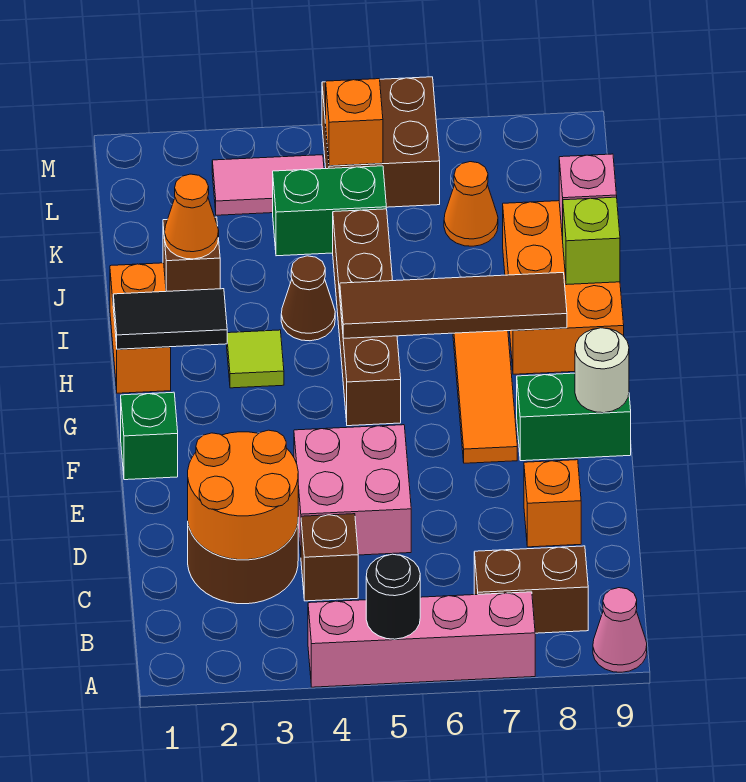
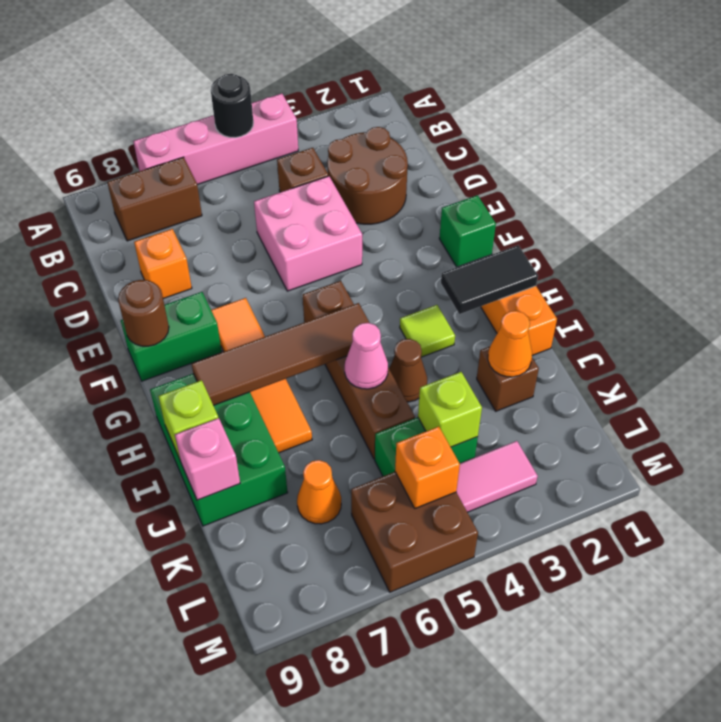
pink 1x1 cone [593,588,647,672] -> pink 1x1 cone moved to [345,323,388,389]
orange 2x2 round brick [188,430,298,560] -> none
white 1x1 round brick [575,328,629,413] -> brown 1x1 round brick [118,280,169,346]
orange 2x3 brick [503,201,624,374] -> green 2x3 brick [150,374,288,526]
none -> lime 1x1 brick [418,372,482,447]

